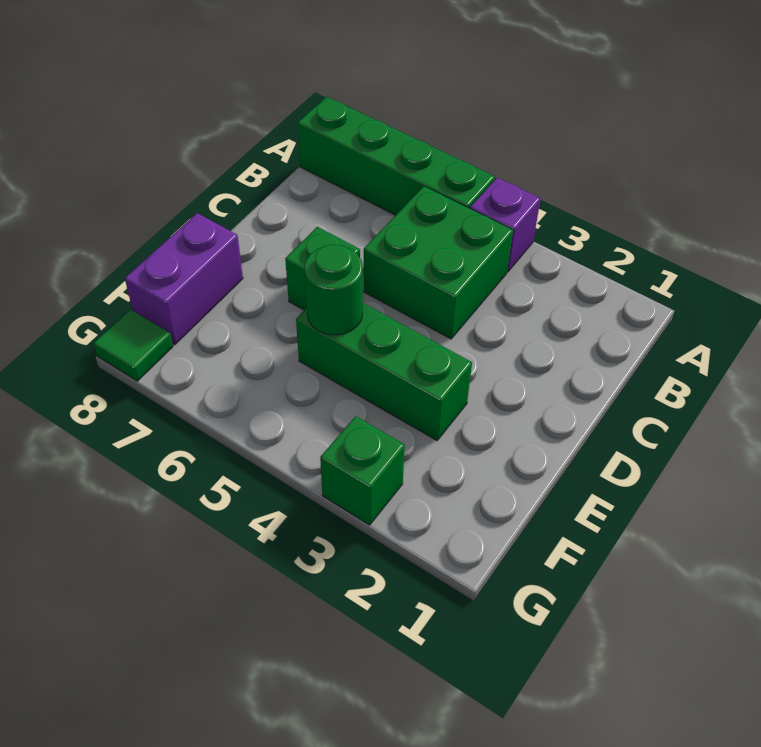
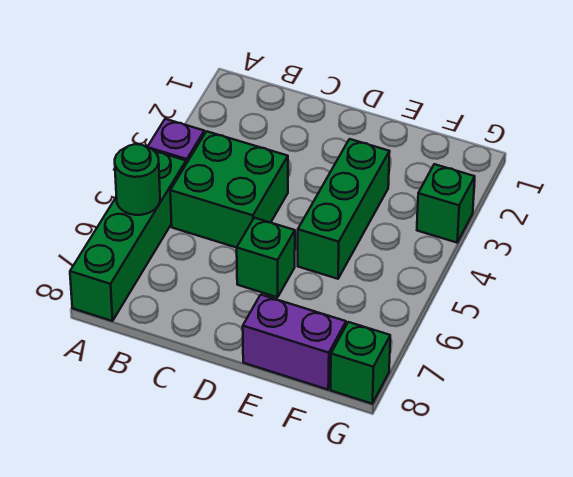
green 1x1 round brick [304,244,363,335] -> green 1x1 round brick moved to [115,144,160,215]
green 1x1 tile [94,310,173,381] -> green 1x1 brick [331,322,390,404]

